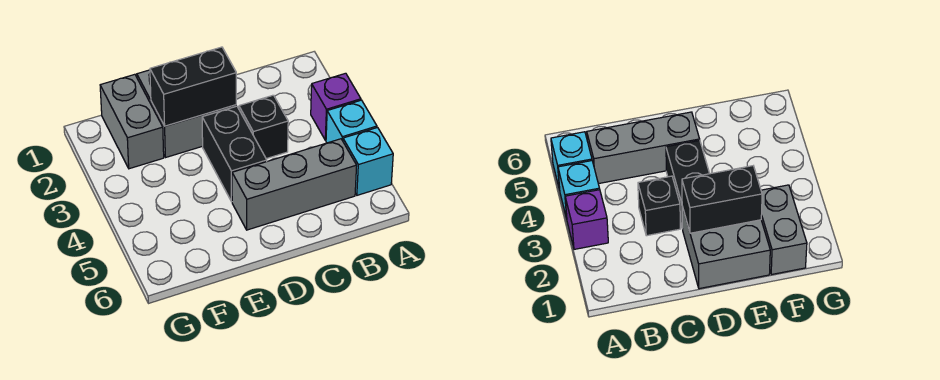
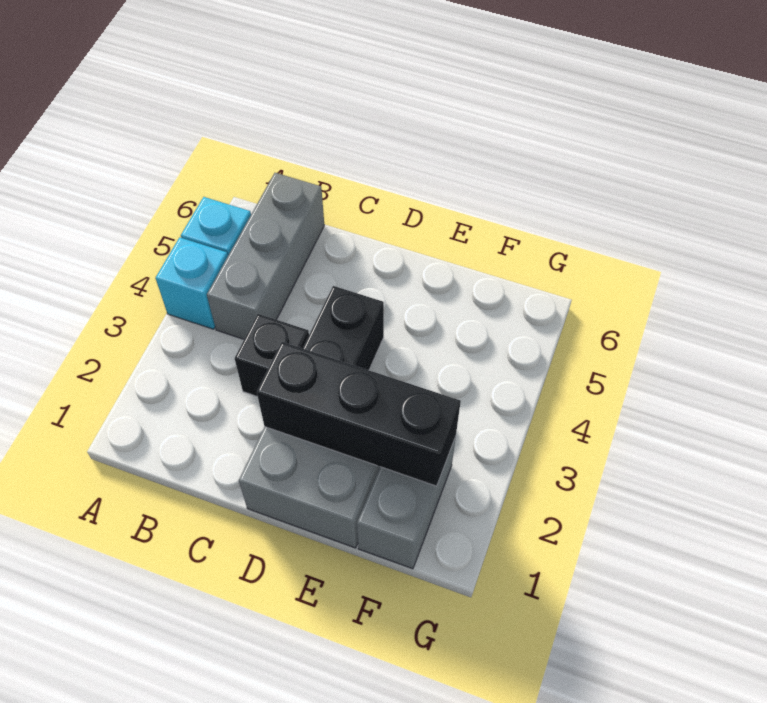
purple 1x1 brick [311,73,361,140] -> none
grey 1x3 brick [232,139,357,230] -> grey 1x3 brick turned to [207,173,324,339]
black 1x2 brick [150,47,236,126] -> black 1x3 brick [257,342,461,486]

